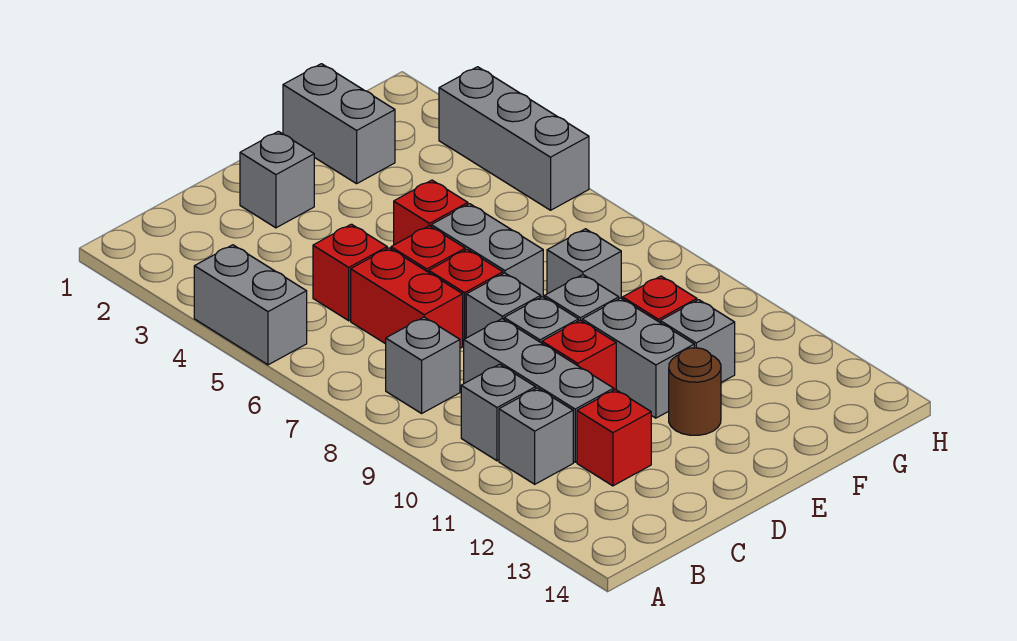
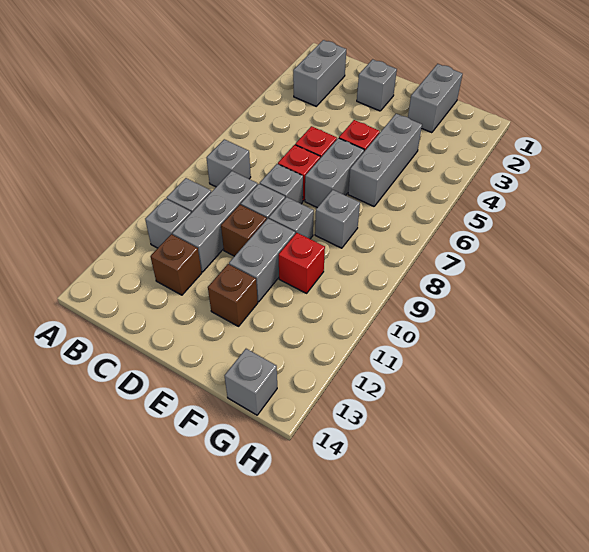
grey 1x2 brick [194,245,307,365] -> grey 1x2 brick moved to [293,40,346,106]
red 1x1 brick [313,224,387,321] -> none
red 1x2 brick [351,248,463,348] -> none
red 1x1 brick [577,389,651,486] -> brown 1x1 brick [150,234,202,295]
red 1x1 brick [542,320,616,390] -> brown 1x1 brick [221,205,267,256]
brown 1x1 round brick [669,348,721,435] -> brown 1x1 brick [208,264,258,326]
grey 1x1 brick [660,300,735,382] -> grey 1x1 brick moved to [225,349,277,415]
grey 1x3 brick [439,67,589,210] -> grey 1x3 brick moved to [348,114,422,206]

